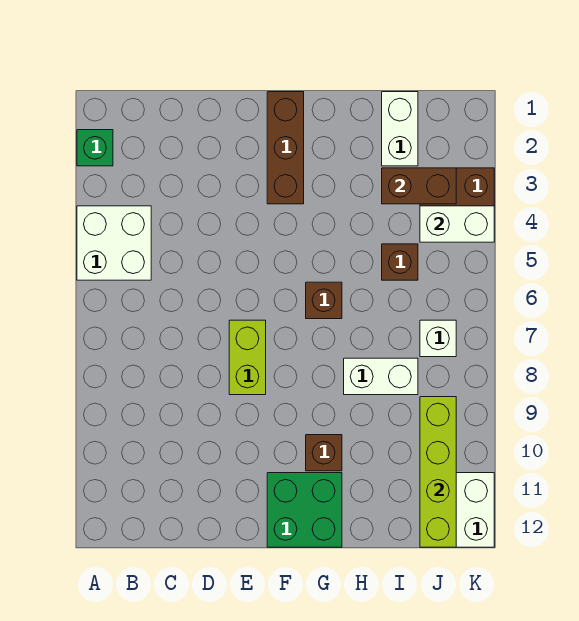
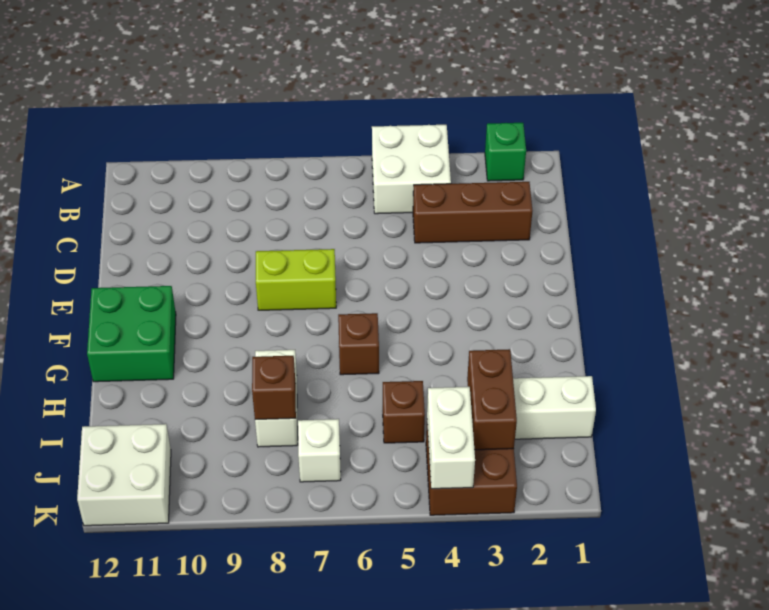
brown 1x3 brick [267,92,304,204] -> brown 1x3 brick moved to [413,182,532,243]
brown 1x1 brick [306,435,342,471] -> brown 1x1 brick moved to [252,356,296,420]
lime 1x4 brick [420,397,456,547] -> none

